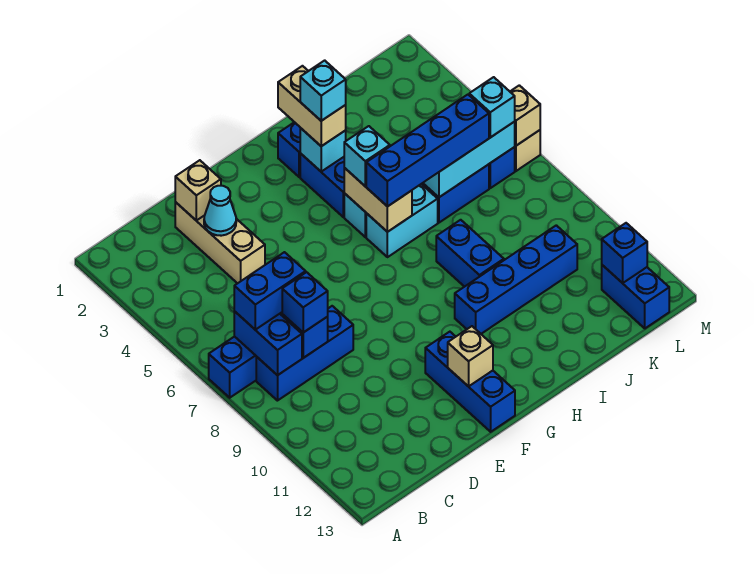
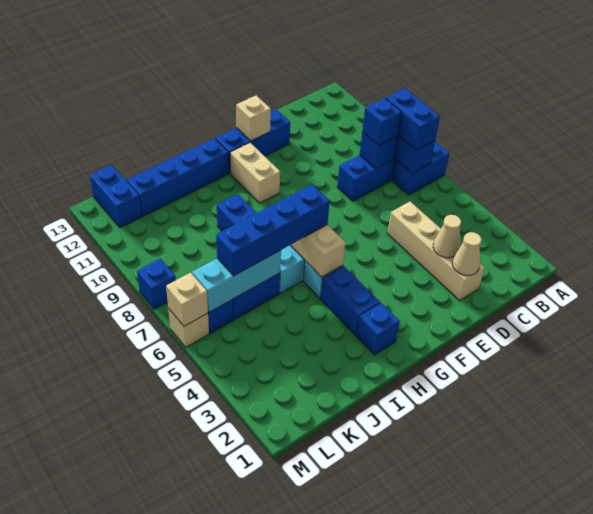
blue 1x2 brick [234,252,306,330] -> blue 1x2 brick turned to [386,88,440,150]
tan 1x3 brick [175,202,265,283] -> tan 1x4 brick [387,202,485,301]
tan 1x1 brick [175,160,221,221] -> tan 1x1 cone [452,232,481,275]
cyan 1x1 cone [204,186,236,236] -> tan 1x1 cone [433,215,461,258]
blue 1x3 brick [425,332,515,432] -> blue 1x3 brick turned to [216,109,290,173]
tan 1x2 brick [278,66,346,146] -> tan 1x2 brick moved to [230,143,280,203]
cyan 1x1 brick [300,128,346,171] -> none
cyan 1x1 brick [300,60,346,121] -> none
cyan 1x1 brick [344,126,390,186] -> none
blue 1x4 brick [455,225,577,334] -> blue 1x4 brick moved to [127,138,229,216]
cyan 1x1 brick [469,77,515,137] -> none
blue 1x1 brick [602,223,647,283] -> blue 1x1 brick moved to [137,259,176,309]

